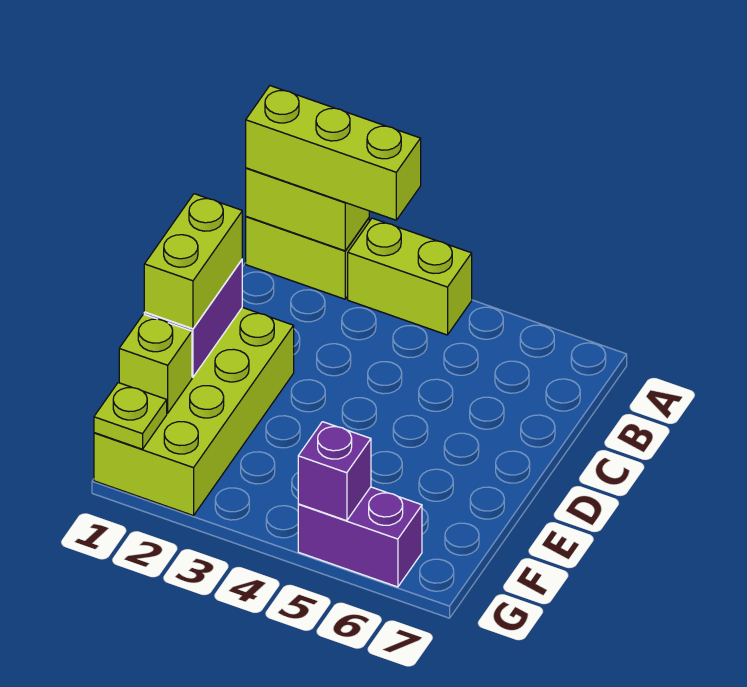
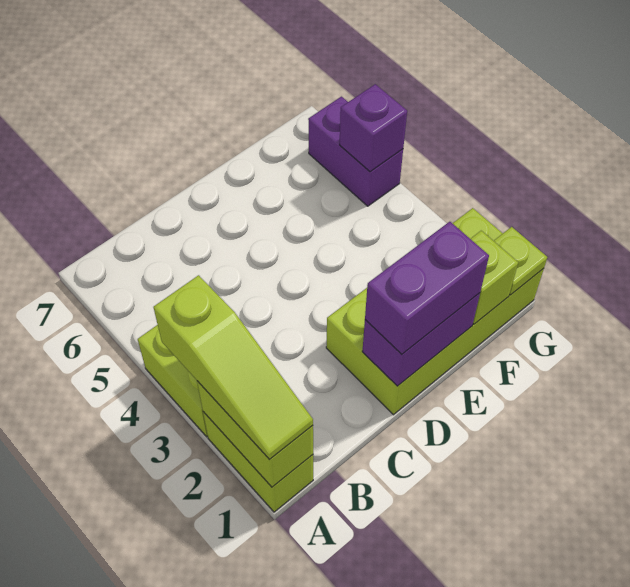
lime 1x3 brick [246,86,421,220] -> lime 1x3 slope [153,275,313,460]
lime 1x2 brick [144,194,242,329] -> purple 1x2 brick [365,222,489,354]

